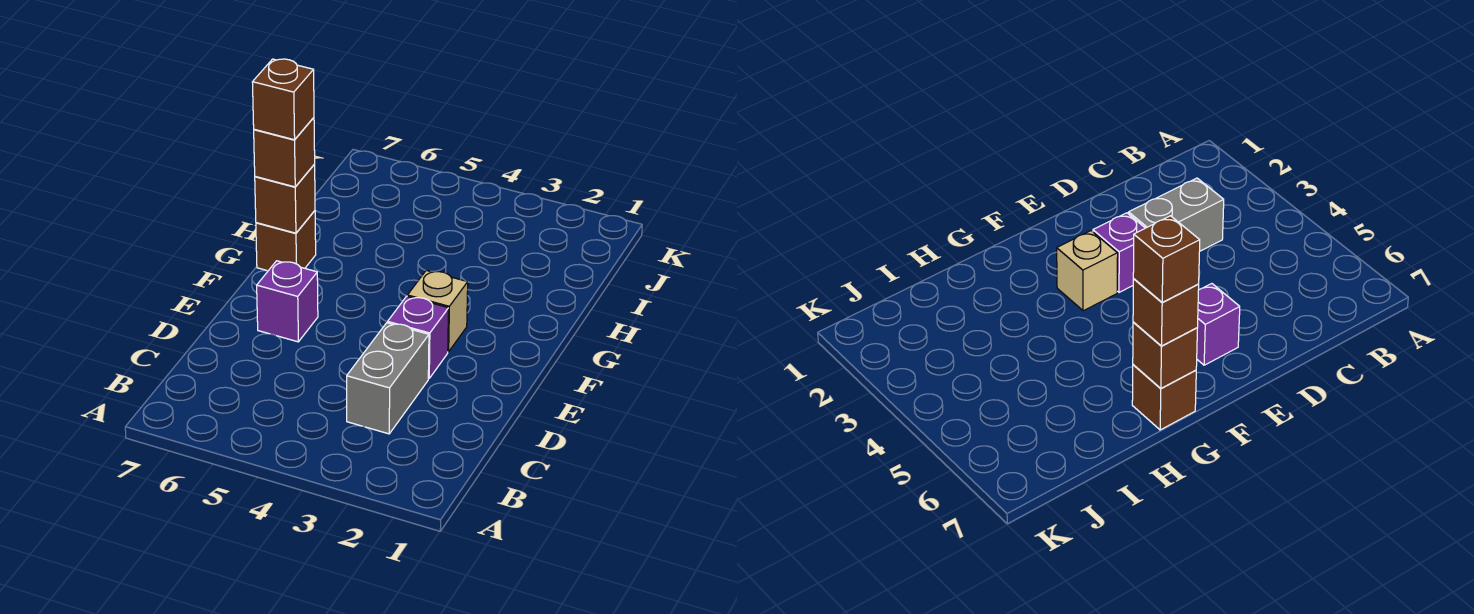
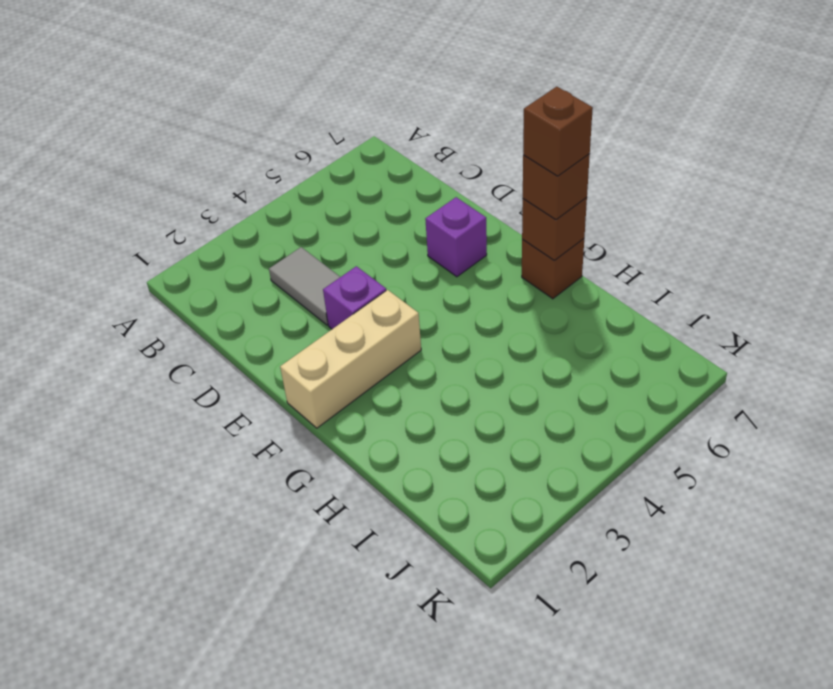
grey 1x2 brick [347,323,429,434] -> grey 1x2 tile [269,247,340,325]
tan 1x1 brick [407,270,468,352] -> tan 1x3 brick [280,290,421,428]

